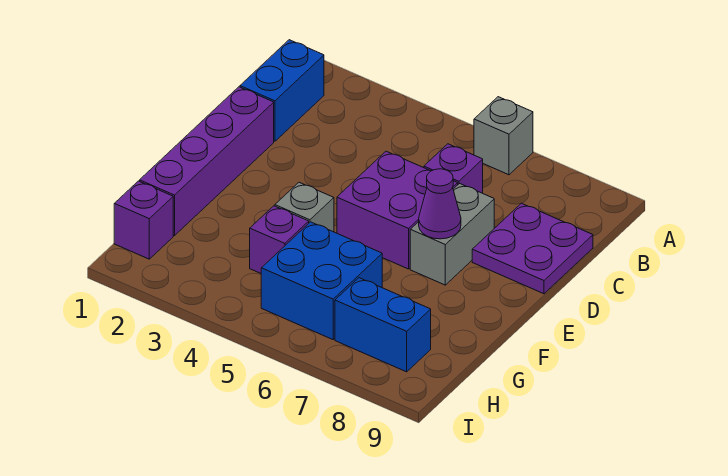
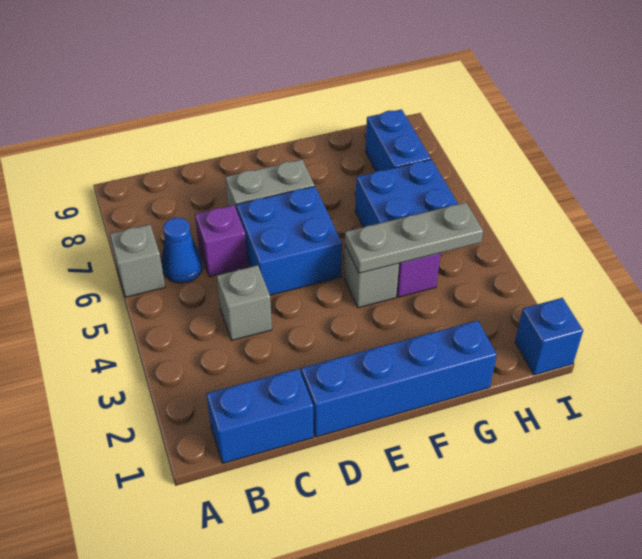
none -> blue 1x1 cone [162,218,203,283]
none -> grey 1x1 brick [217,265,272,341]
purple 2x2 plate [472,203,593,294] -> none
purple 1x4 brick [140,87,274,236] -> blue 1x4 brick [301,321,497,437]
purple 2x2 brick [337,151,458,269] -> blue 2x2 brick [236,186,342,295]
purple 1x1 cone [419,169,461,239] -> none
none -> grey 1x3 plate [345,202,483,273]
purple 1x1 brick [114,181,173,259] -> none
none -> blue 1x1 brick [515,298,583,375]

